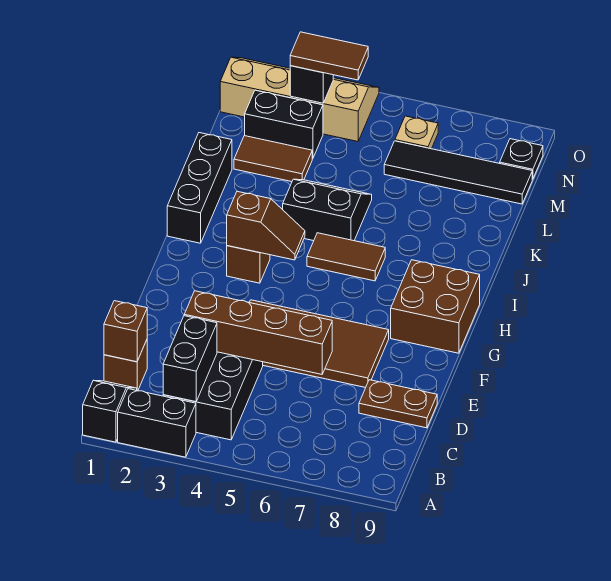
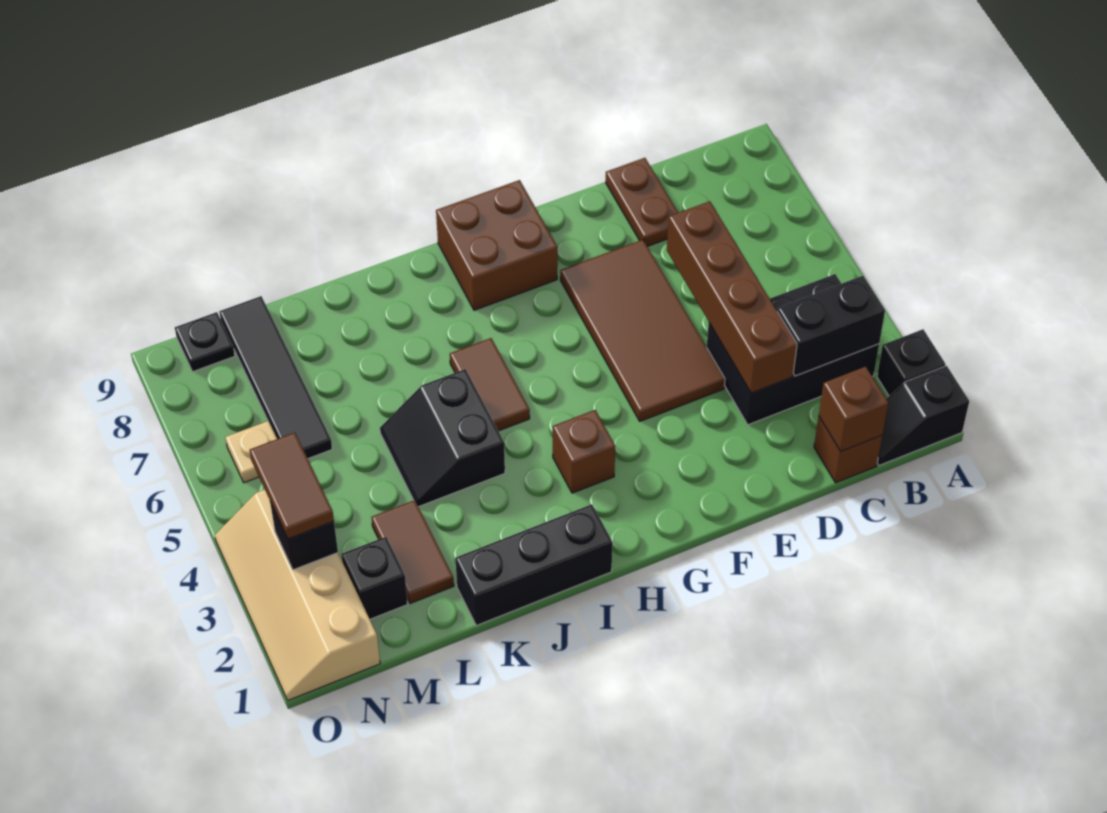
black 1x2 brick [118,389,196,457] -> black 1x1 brick [877,329,945,396]
brown 1x2 slope [227,191,305,260] -> none
black 1x2 brick [245,90,323,159] -> black 1x1 brick [341,537,408,619]

